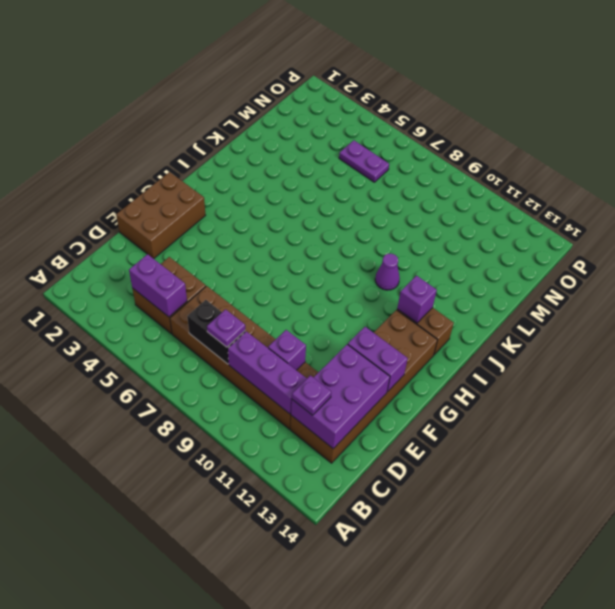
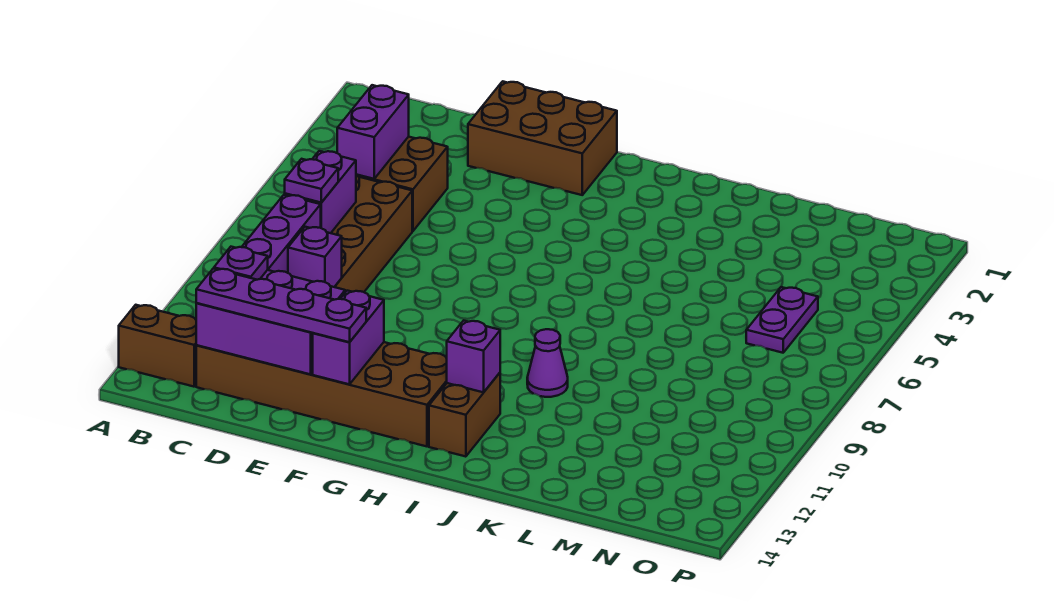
none -> brown 1x2 brick [119,305,197,387]
black 1x2 brick [187,300,245,364] -> purple 1x2 brick [285,151,356,233]
none -> purple 1x4 plate [196,269,366,342]

